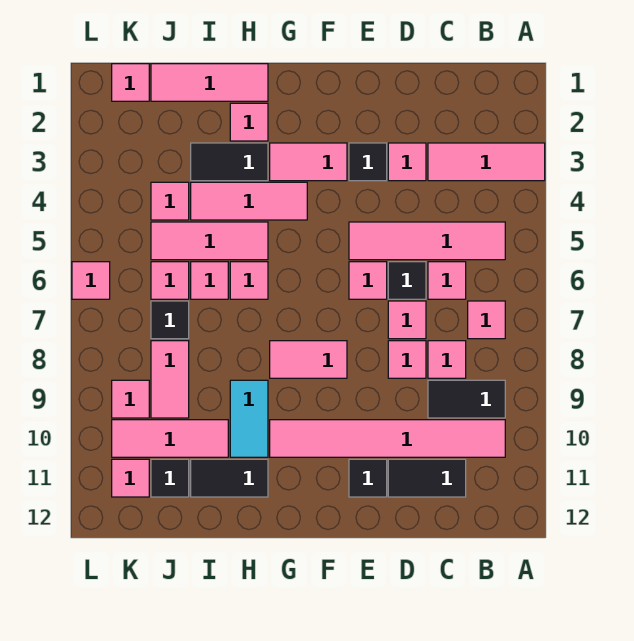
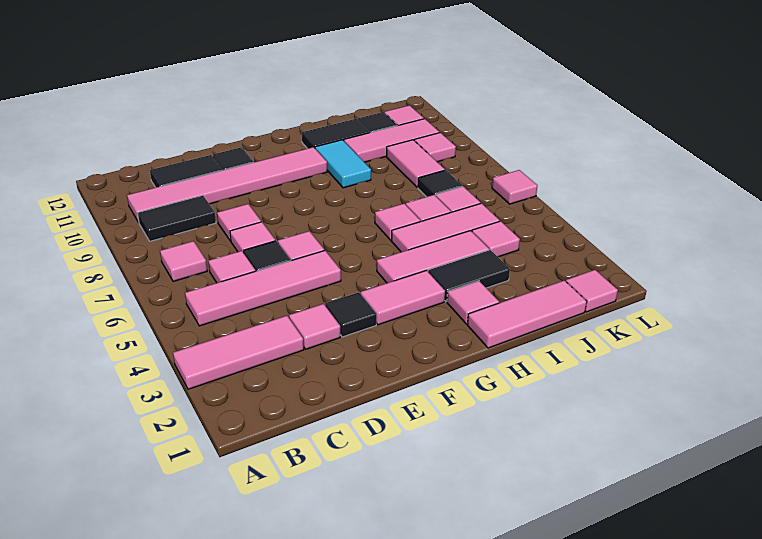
pink 1x1 tile [428,341,466,378] -> none
pink 1x2 tile [270,341,347,378] -> none

